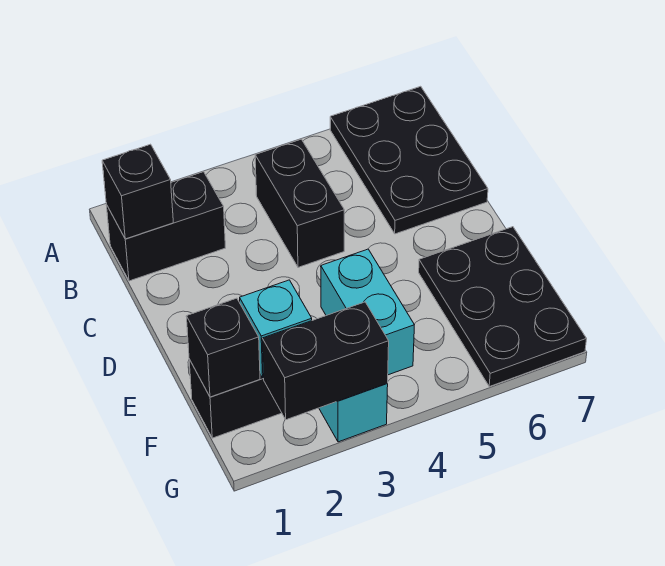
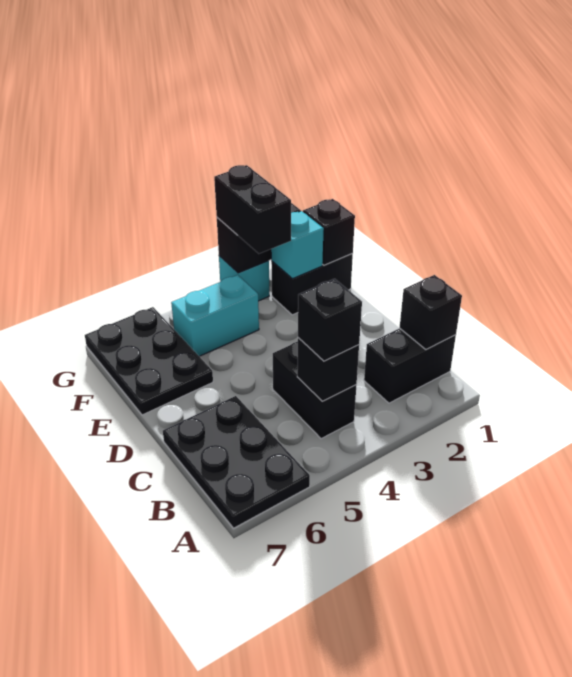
none -> black 1x1 brick [297,338,359,401]
none -> black 1x1 brick [298,279,362,361]
cyan 1x2 brick [321,249,414,375] -> cyan 1x2 brick turned to [171,275,259,356]
none -> black 1x2 brick [214,165,291,254]

